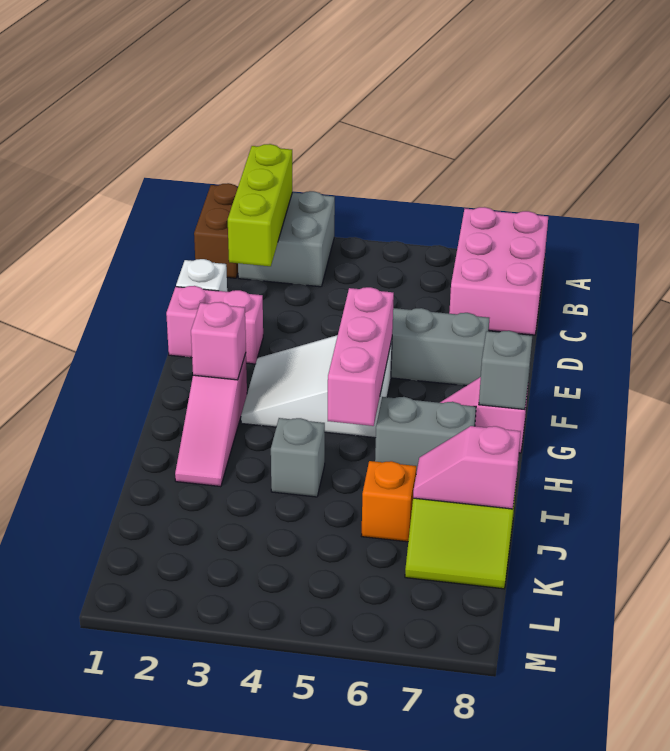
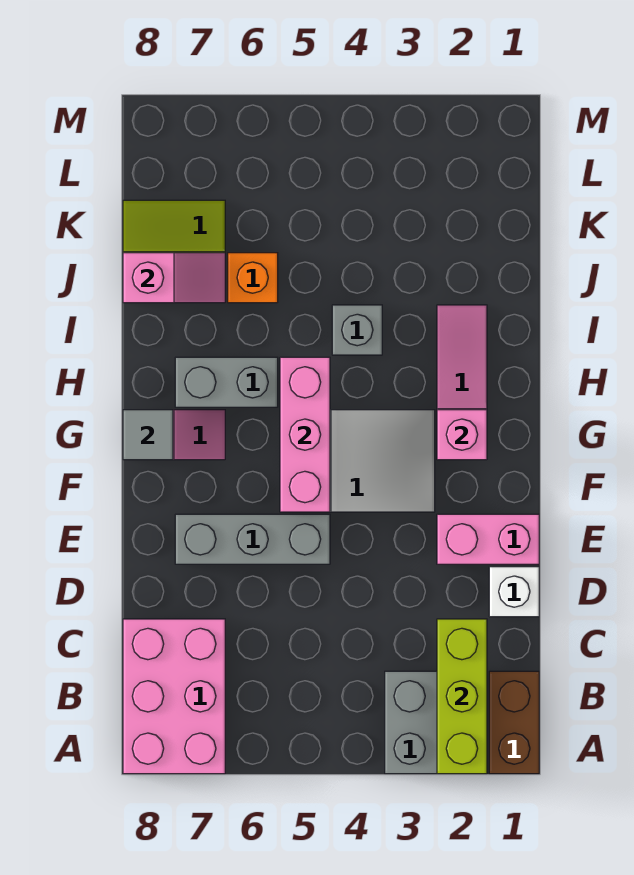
grey 1x1 brick [479,331,532,410] -> grey 1x1 tile [123,410,173,460]

